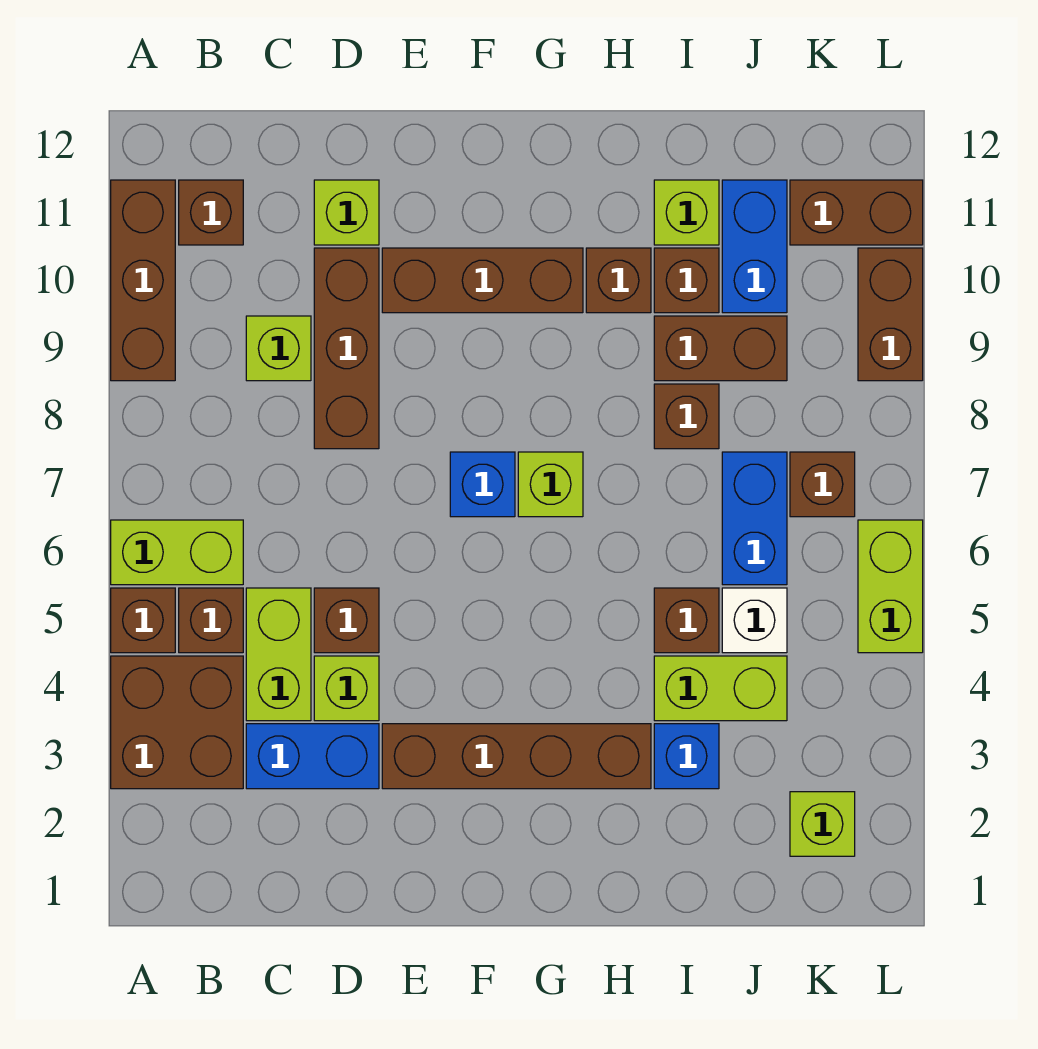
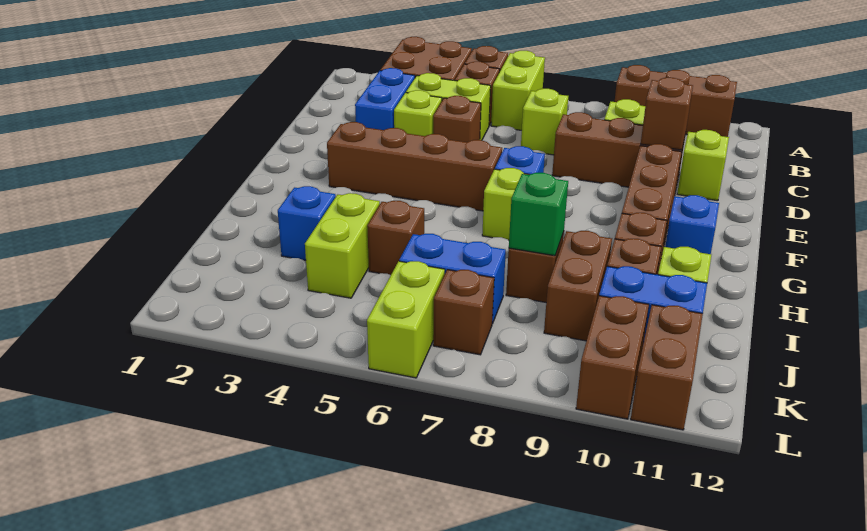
brown 1x1 brick [179,180,243,245] -> brown 1x1 brick moved to [641,78,693,150]
brown 1x4 brick [382,724,651,789] -> brown 1x4 brick turned to [327,122,502,211]
none -> blue 1x1 brick [665,195,719,254]
none -> green 1x1 brick [509,173,568,256]
white 1x1 brick [722,588,787,653] -> none
lime 1x1 brick [790,792,855,856] -> lime 1x1 brick moved to [521,89,568,155]
lime 1x2 brick [858,520,923,653] -> lime 1x2 brick turned to [367,261,445,378]
brown 1x2 brick [858,248,923,381] -> brown 1x2 brick turned to [576,296,649,419]

